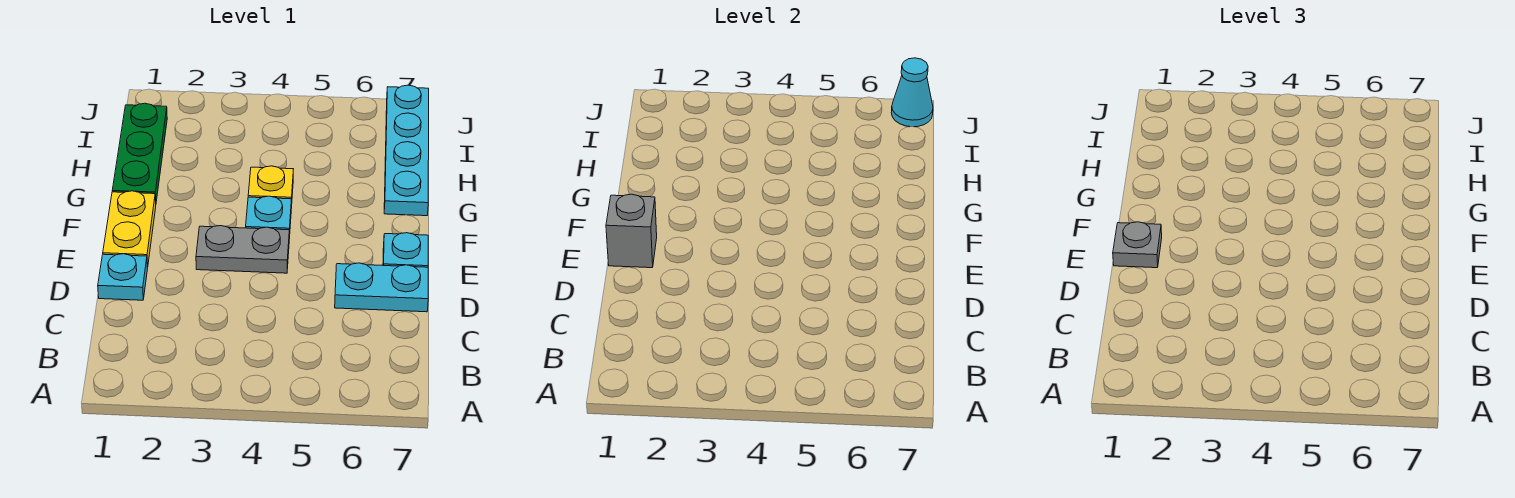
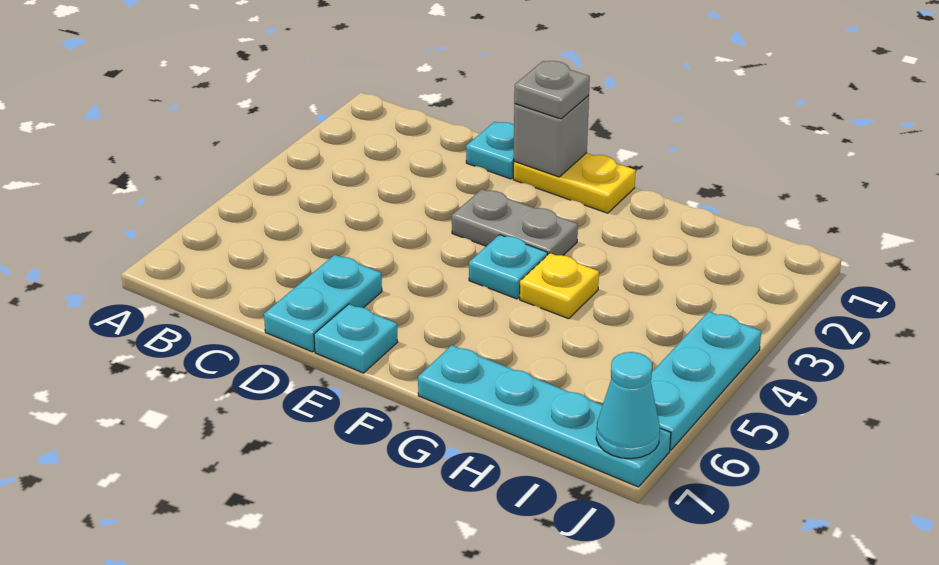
grey 1x2 plate [196,226,289,273] -> grey 1x2 plate turned to [452,189,578,255]
green 1x3 plate [112,103,167,201] -> none
none -> cyan 1x3 plate [651,312,761,450]

